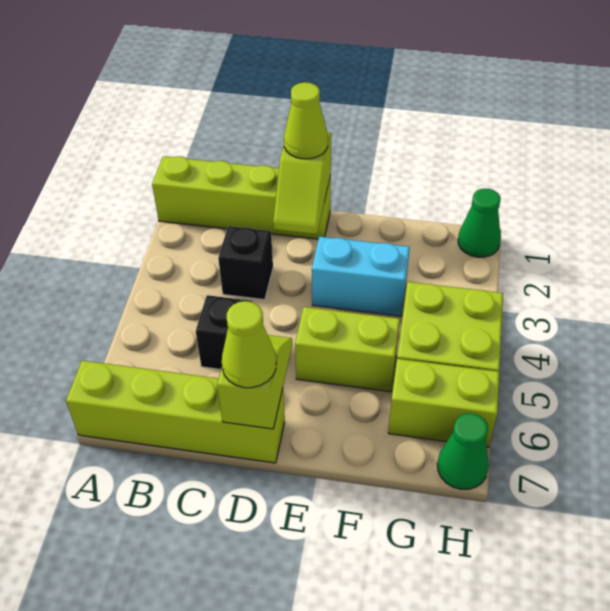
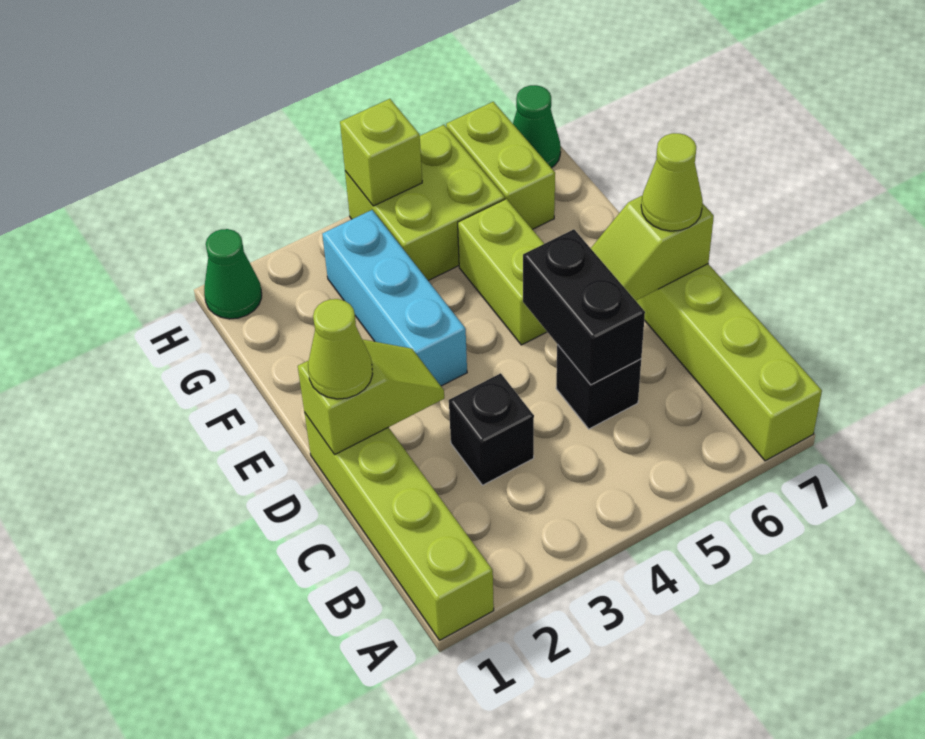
none -> black 1x2 brick [523,229,645,385]
cyan 1x2 brick [312,236,410,316] -> cyan 1x3 brick [322,210,467,386]
none -> lime 1x1 brick [340,99,422,206]

